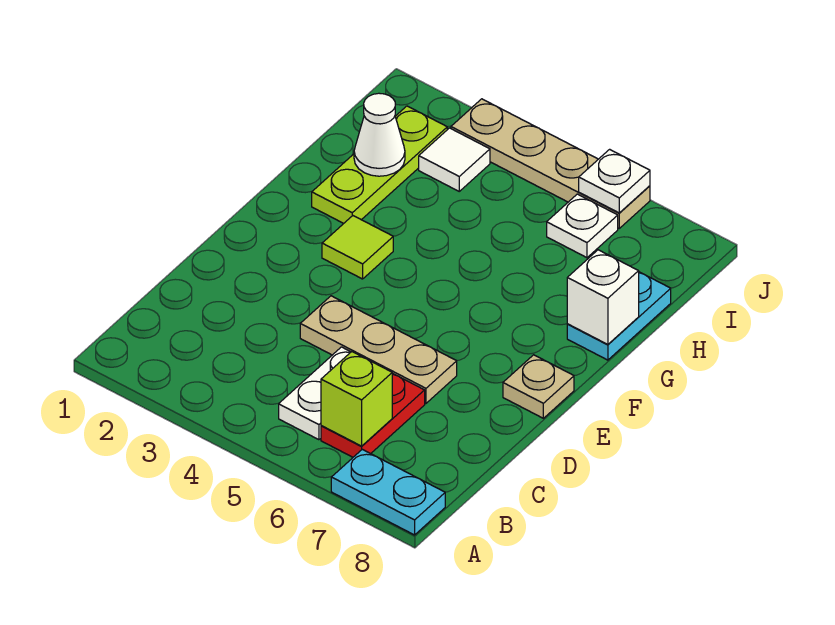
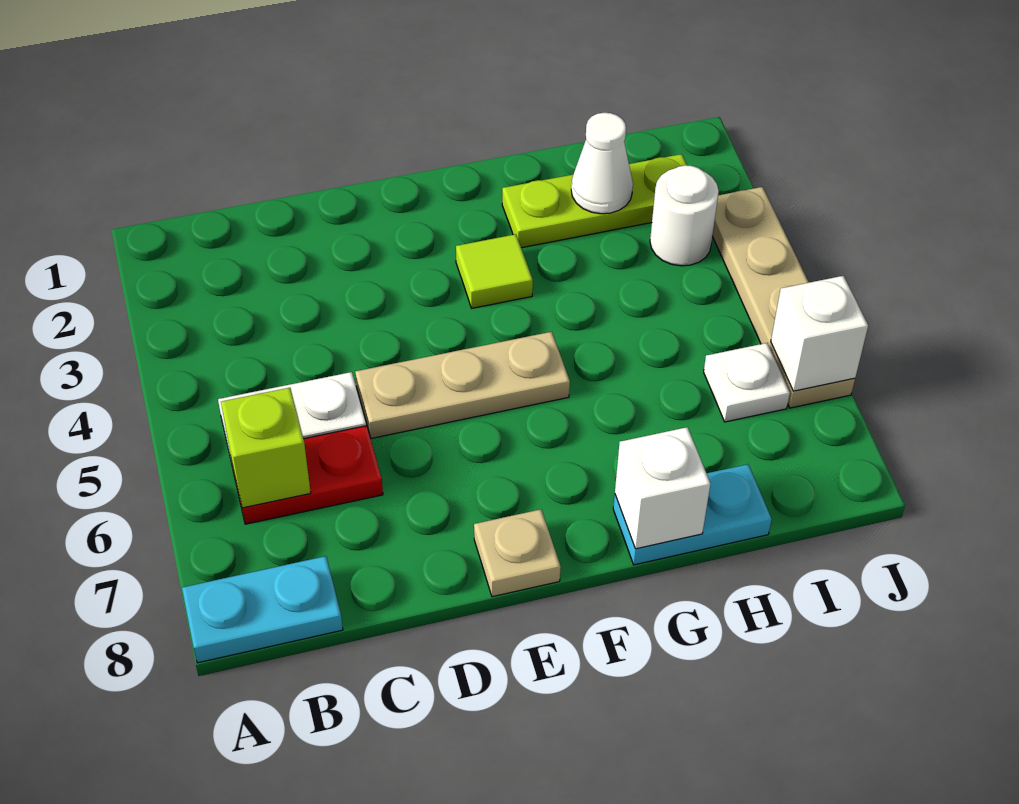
cyan 1x2 plate [331,449,445,535] -> cyan 1x2 plate turned to [182,556,343,663]
tan 1x3 plate [300,296,457,403] -> tan 1x3 plate turned to [355,332,570,438]
white 1x1 tile [419,128,490,191] -> white 1x1 round brick [650,165,719,266]
white 1x1 plate [579,149,650,213] -> white 1x1 brick [771,276,868,391]

